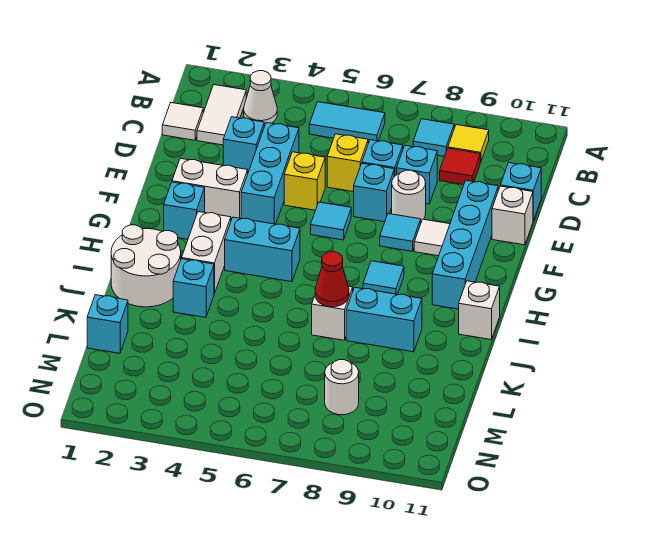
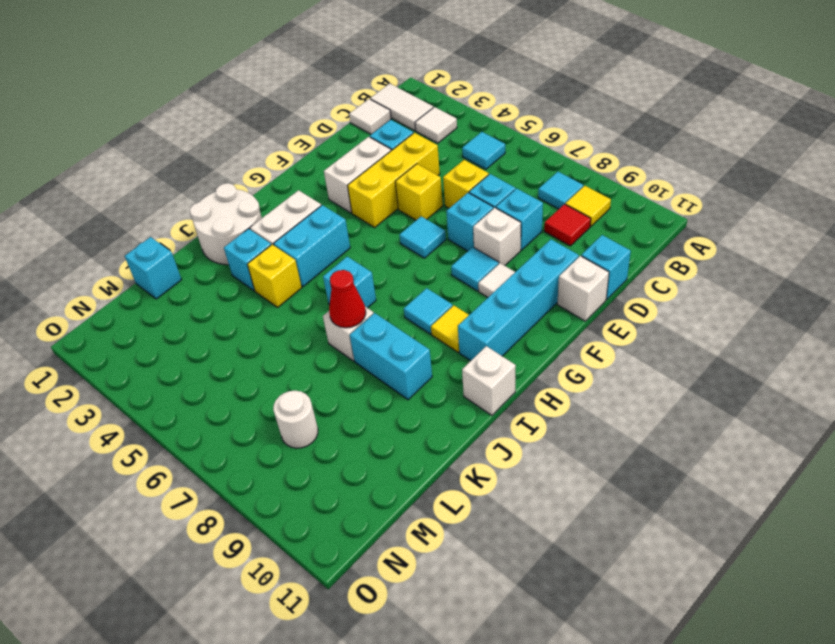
white 1x2 tile [197,85,246,145] -> white 1x2 tile turned to [370,84,433,131]
white 1x1 cone [244,71,277,125] -> white 1x1 tile [415,107,457,143]
cyan 1x2 tile [309,102,385,143] -> cyan 1x1 tile [462,132,505,169]
cyan 1x3 brick [241,123,299,224] -> yellow 1x3 brick [348,133,440,227]
white 1x1 round brick [392,170,426,221] -> white 1x1 brick [473,208,521,266]
white 1x2 brick [172,158,248,220] -> white 1x2 brick turned to [324,137,391,213]
cyan 1x1 brick [164,182,205,239] -> cyan 1x1 brick moved to [323,257,376,308]
cyan 1x2 brick [225,217,300,282] -> cyan 1x2 brick turned to [274,205,350,287]
none -> yellow 1x1 tile [431,305,469,352]
none -> yellow 1x1 brick [247,244,302,307]

